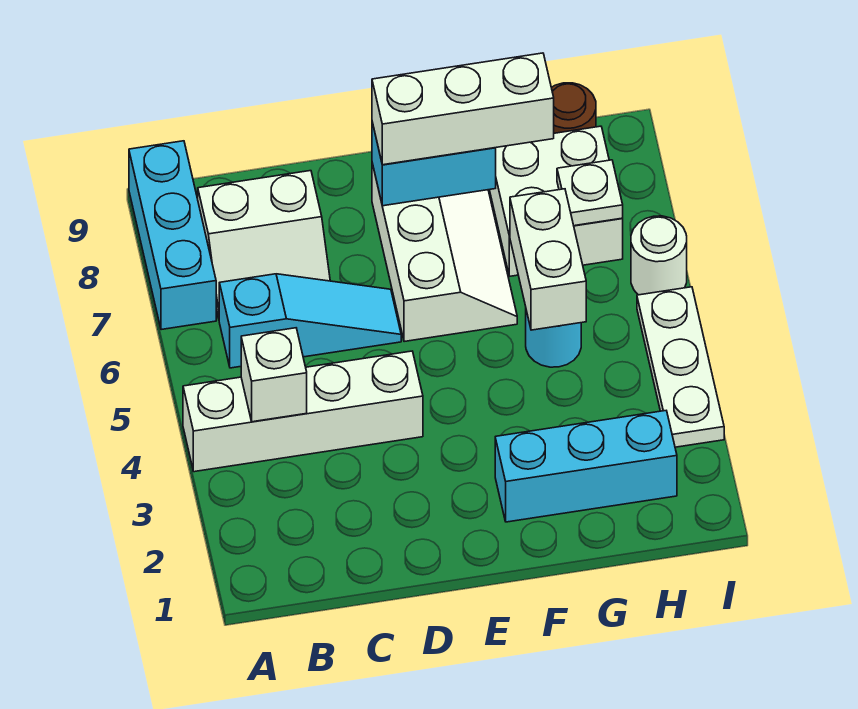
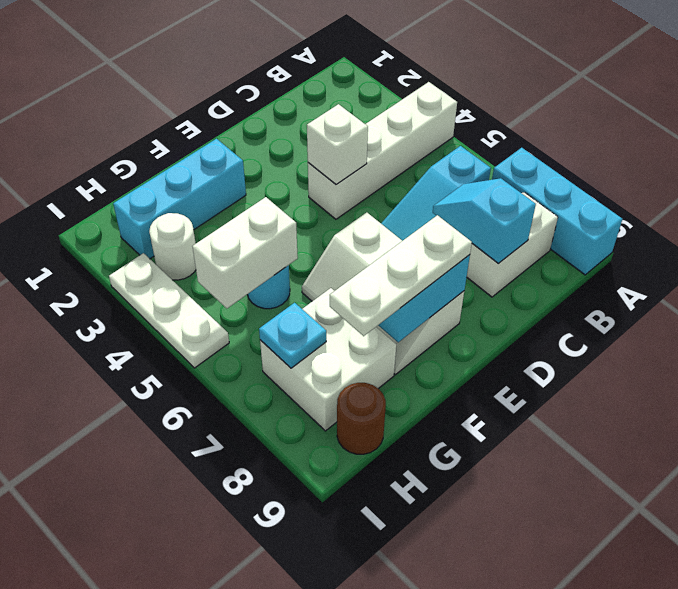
white 1x1 brick [241,328,307,422] -> white 1x1 brick moved to [307,104,368,184]
none -> cyan 1x2 slope [433,178,536,264]
white 1x3 brick [372,53,554,165] -> white 1x3 plate [330,215,472,336]
white 1x2 brick [510,189,586,330] -> white 1x2 brick turned to [192,197,298,308]
white 1x1 plate [557,160,623,226] -> cyan 1x1 plate [259,303,326,368]
white 1x1 round brick [631,216,687,295] -> white 1x1 round brick moved to [149,213,196,280]

